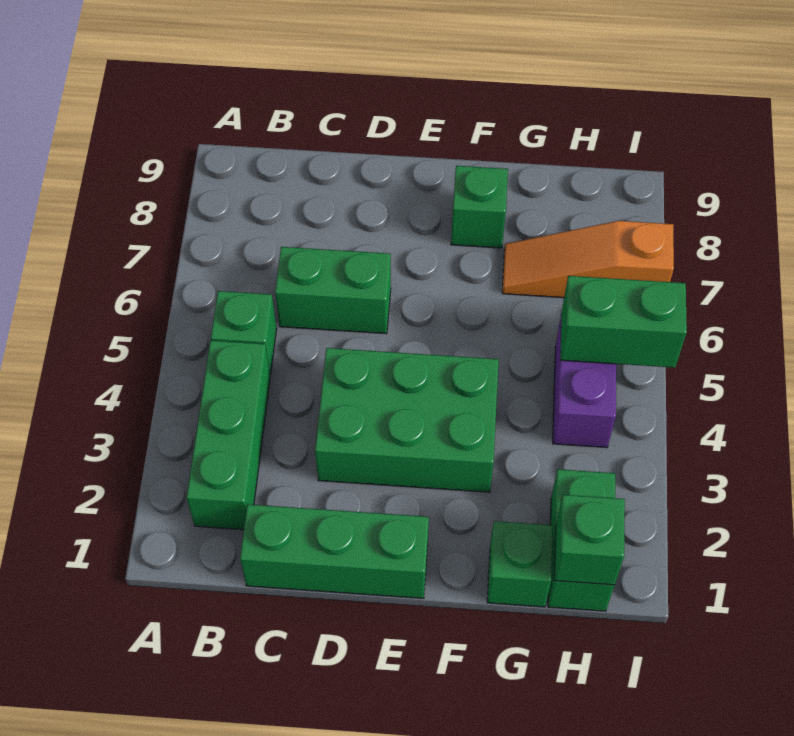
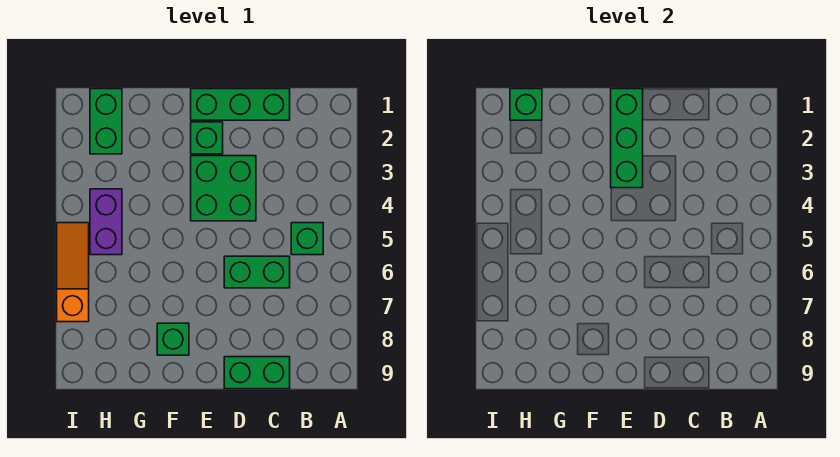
green 1x3 brick [187,341,270,530] -> green 1x3 brick moved to [611,89,643,188]
green 2x3 brick [315,348,499,492] -> green 2x2 brick [191,156,256,221]
green 1x1 brick [487,521,553,607] -> green 1x1 brick moved to [191,122,223,154]
orange 1x3 slope [502,221,674,298] -> orange 1x3 slope turned to [57,223,89,322]
green 1x2 brick [560,276,687,368] -> green 1x2 brick moved to [224,357,290,389]

